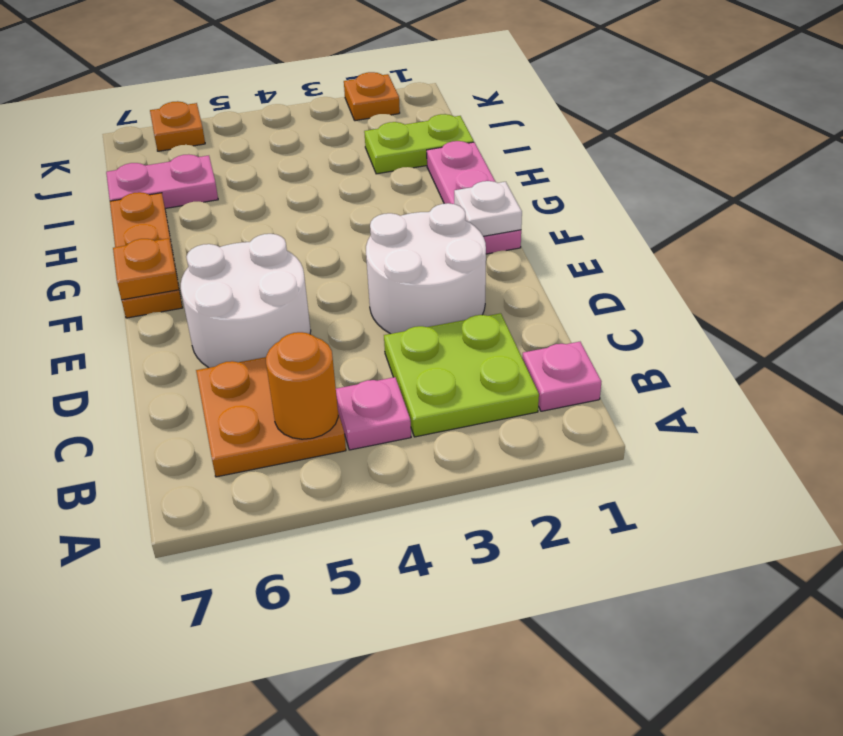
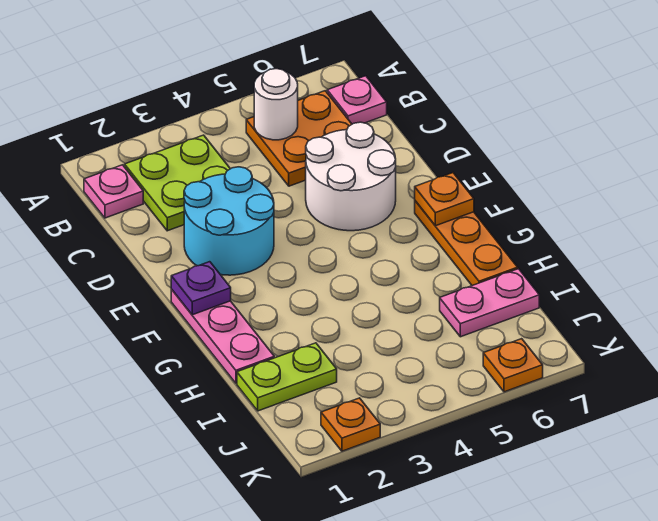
pink 1x1 plate [336,377,411,450] -> pink 1x1 plate moved to [327,76,387,124]
orange 1x1 round brick [266,332,338,439] -> white 1x1 round brick [254,69,298,140]
white 2x2 round brick [366,203,486,334] -> cyan 2x2 round brick [184,167,274,275]
white 1x1 plate [454,181,522,236] -> purple 1x1 plate [171,262,231,315]

